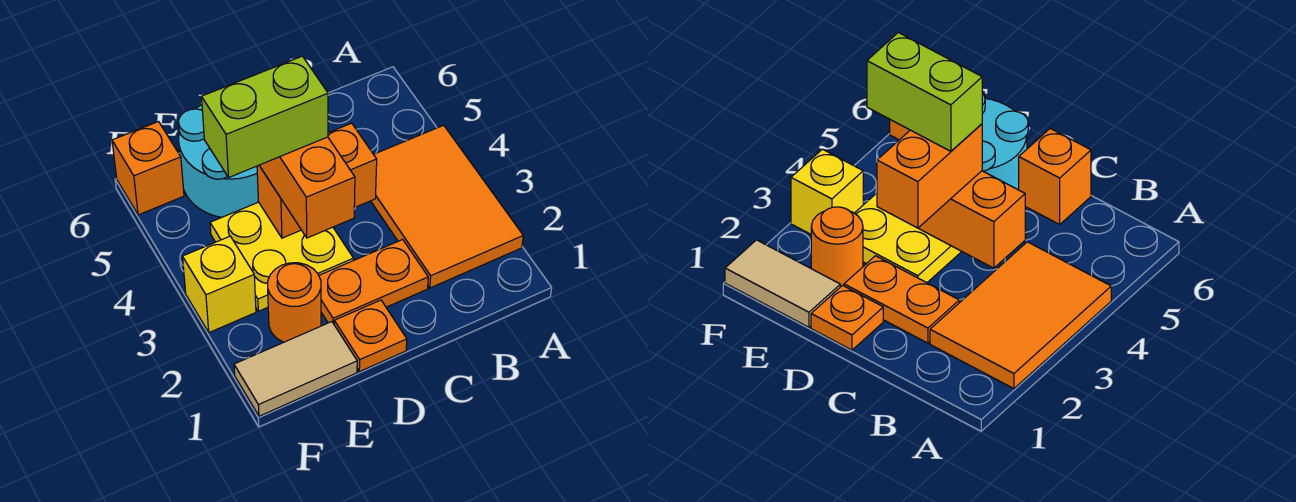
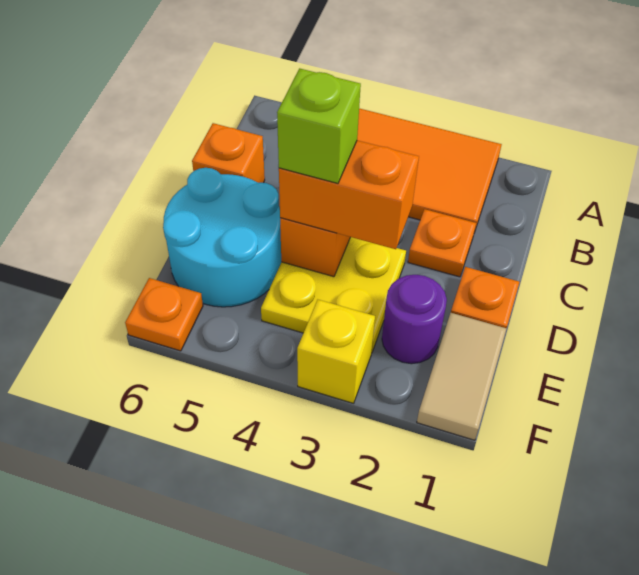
orange 1x2 plate [319,240,428,324] -> orange 1x1 plate [408,209,476,277]
lime 1x2 brick [202,56,328,177] -> lime 1x1 brick [277,68,361,183]
orange 1x1 round brick [268,263,321,342] -> purple 1x1 round brick [382,275,447,364]
orange 1x1 brick [112,122,184,215] -> orange 1x1 plate [125,278,203,351]

